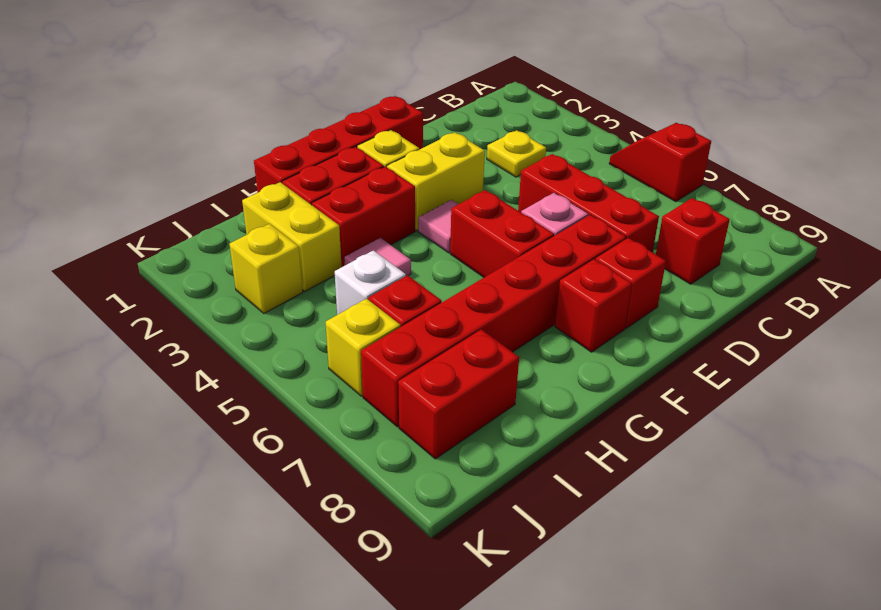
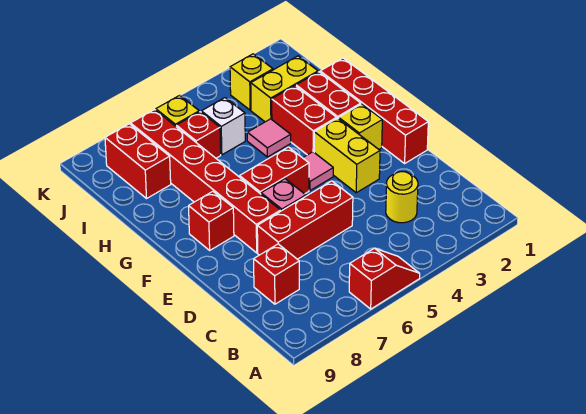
yellow 1x1 plate [487,130,546,177] -> yellow 1x1 round brick [386,172,418,223]
red 1x1 brick [596,238,666,328] -> none

